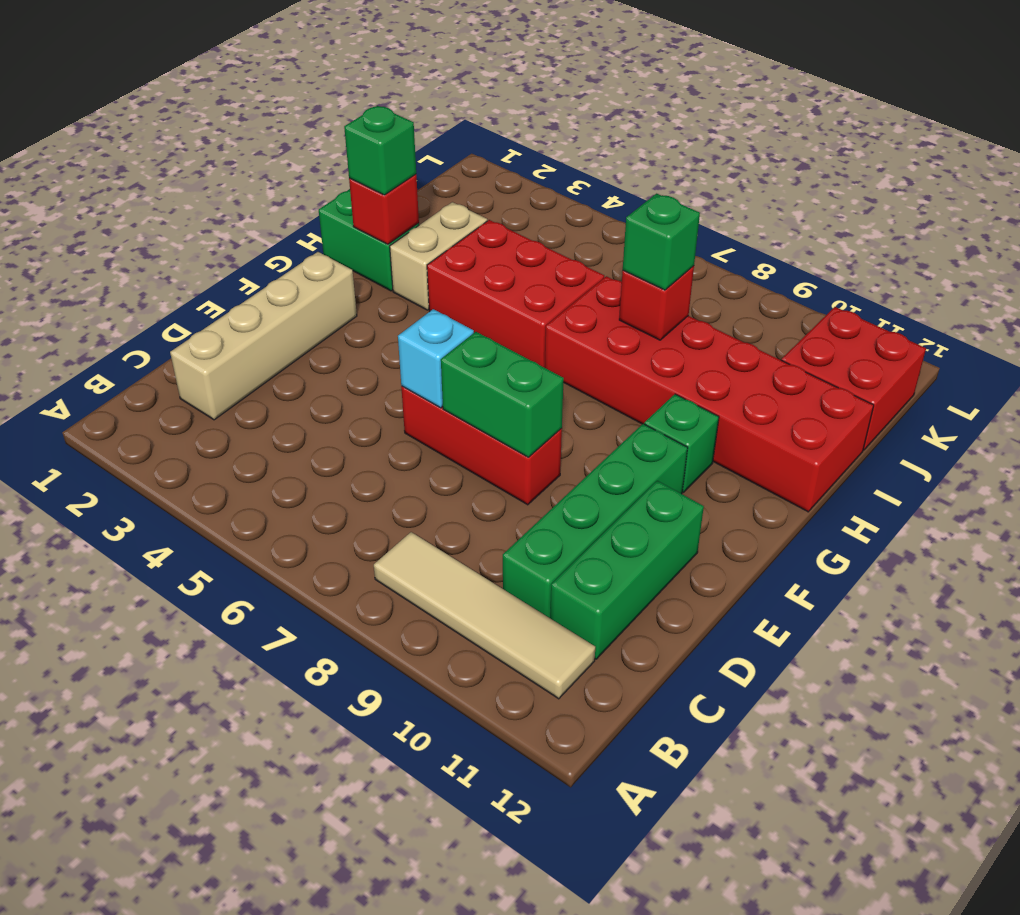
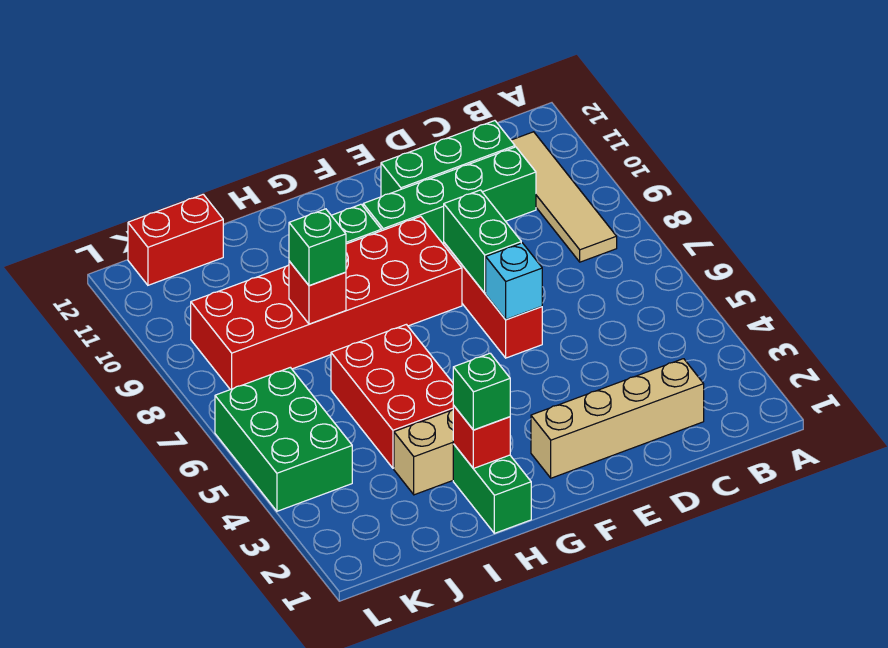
red 2x6 brick [545,276,874,512] -> red 2x6 brick turned to [191,216,462,390]
red 2x2 brick [781,307,926,450] -> red 1x2 brick [128,194,223,285]
none -> green 2x3 brick [215,367,352,511]

